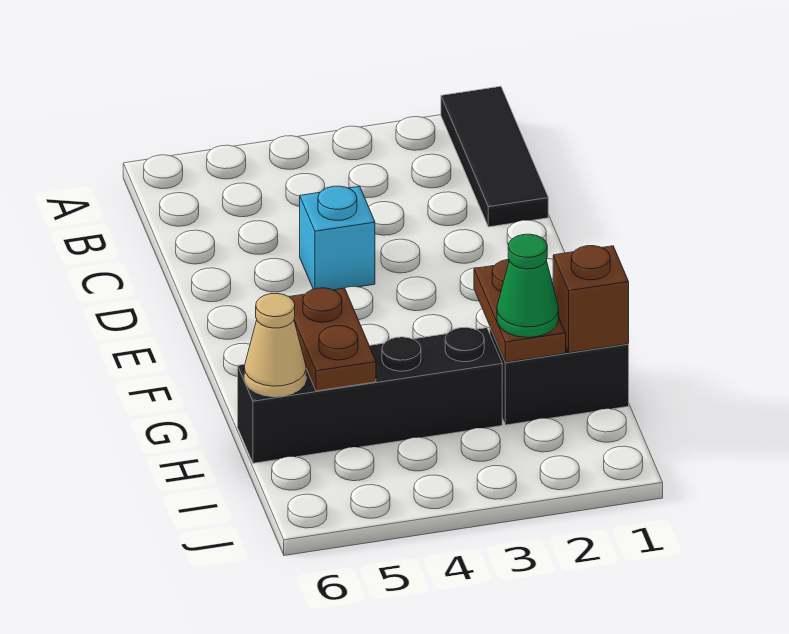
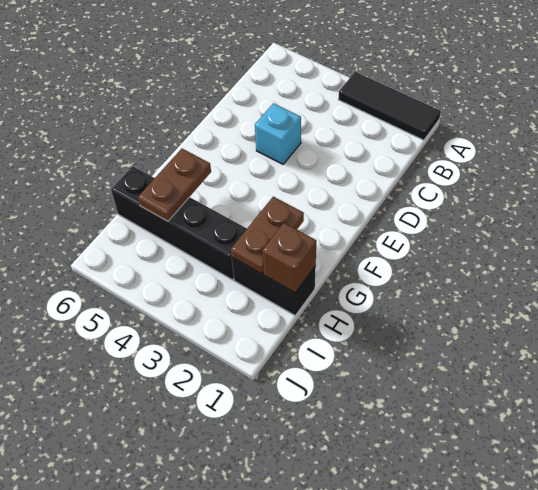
black 1x3 tile [441,86,548,227] -> black 1x3 tile turned to [338,72,441,140]
green 1x1 cone [497,234,559,337] -> none
tan 1x1 cone [244,294,306,397] -> none

